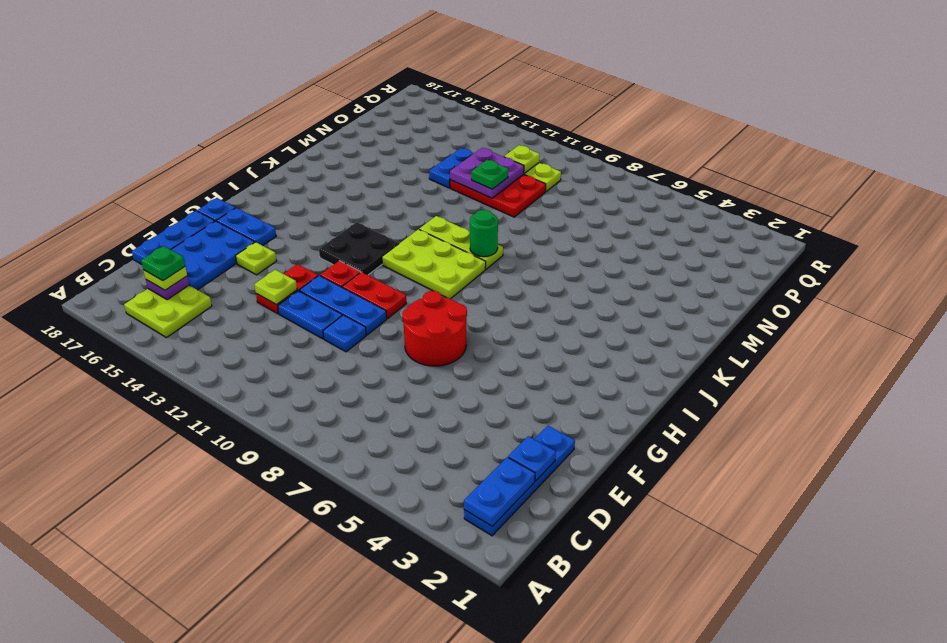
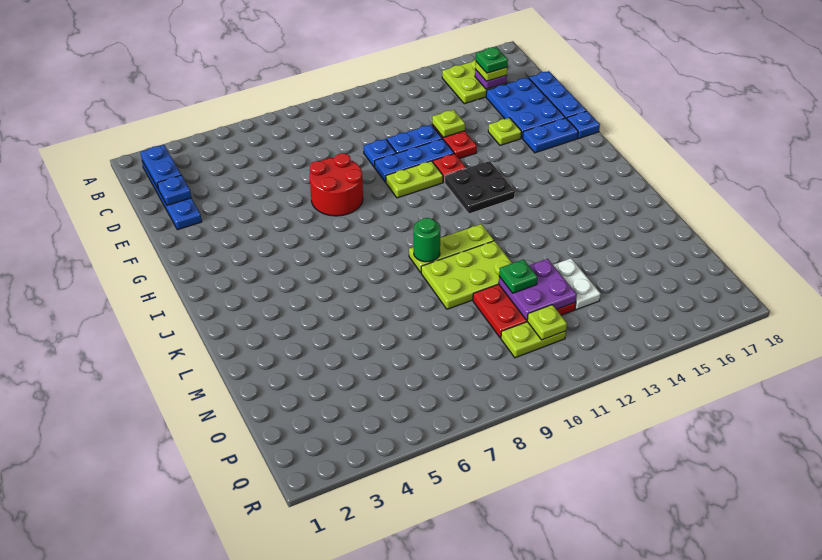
red 1x2 plate [342,272,406,319] -> lime 1x2 plate [386,161,443,198]
lime 2x3 plate [382,229,486,299] -> lime 2x3 plate moved to [421,241,512,309]
blue 1x2 plate [429,148,474,188] -> white 1x2 plate [553,258,601,310]

